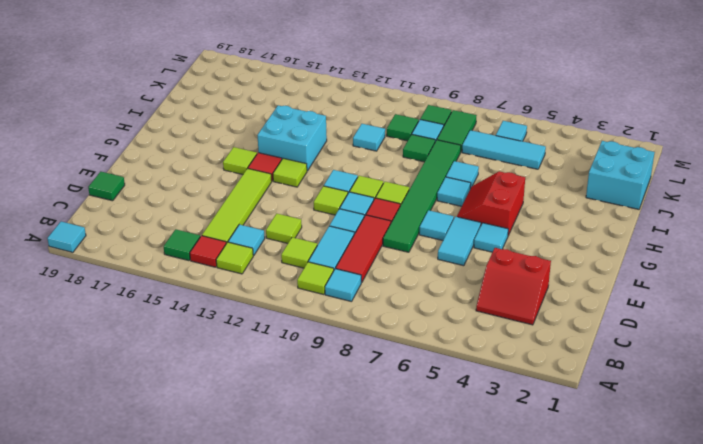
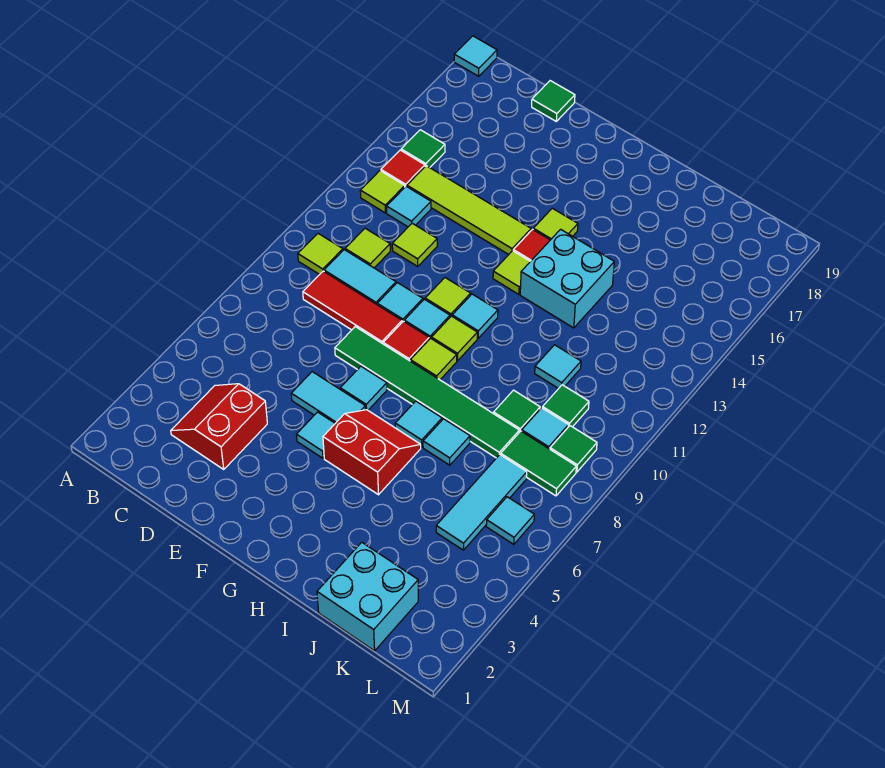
cyan 1x1 tile [325,269,361,302] -> none

